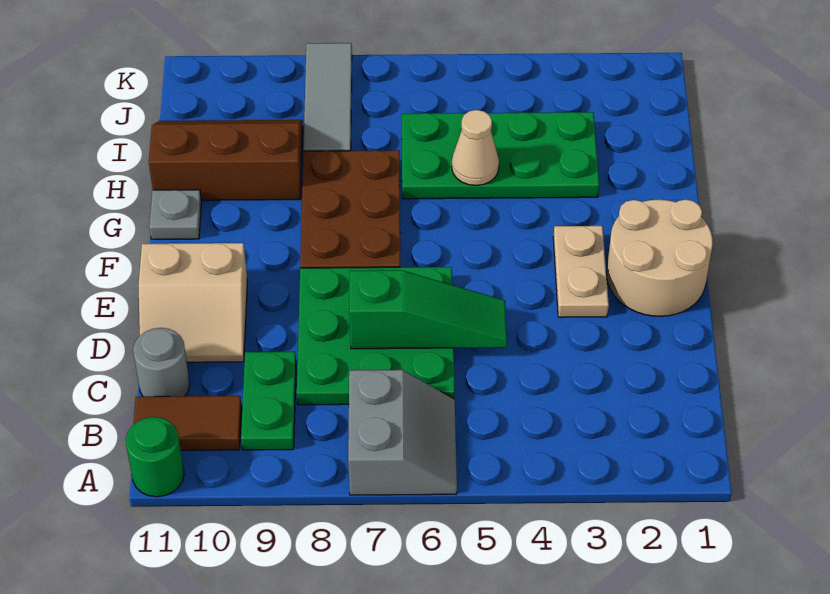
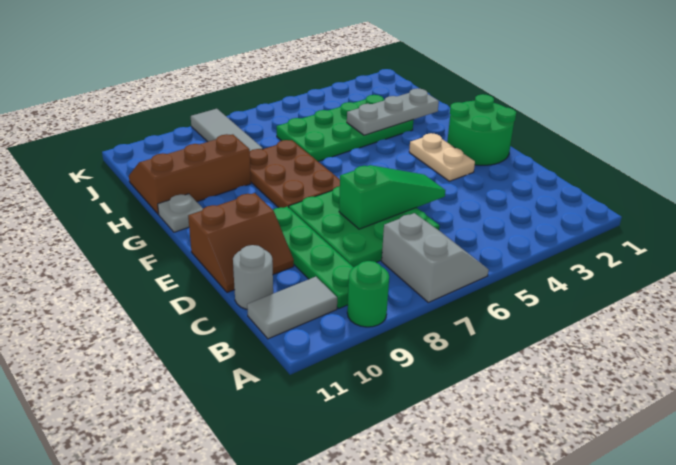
green 1x1 round brick [126,417,184,497] -> green 1x1 round brick moved to [347,261,389,327]
green 1x2 plate [241,352,296,450] -> green 1x4 plate [273,207,353,308]
brown 1x2 tile [133,396,242,450] -> grey 1x2 tile [247,277,337,339]
tan 2x2 slope [139,243,248,362] -> brown 2x2 slope [188,193,294,292]
tan 2x2 round brick [607,199,713,316] -> green 2x2 round brick [447,94,516,165]
none -> grey 1x3 plate [347,88,439,135]
tan 1x1 cone [452,110,499,186] -> none

